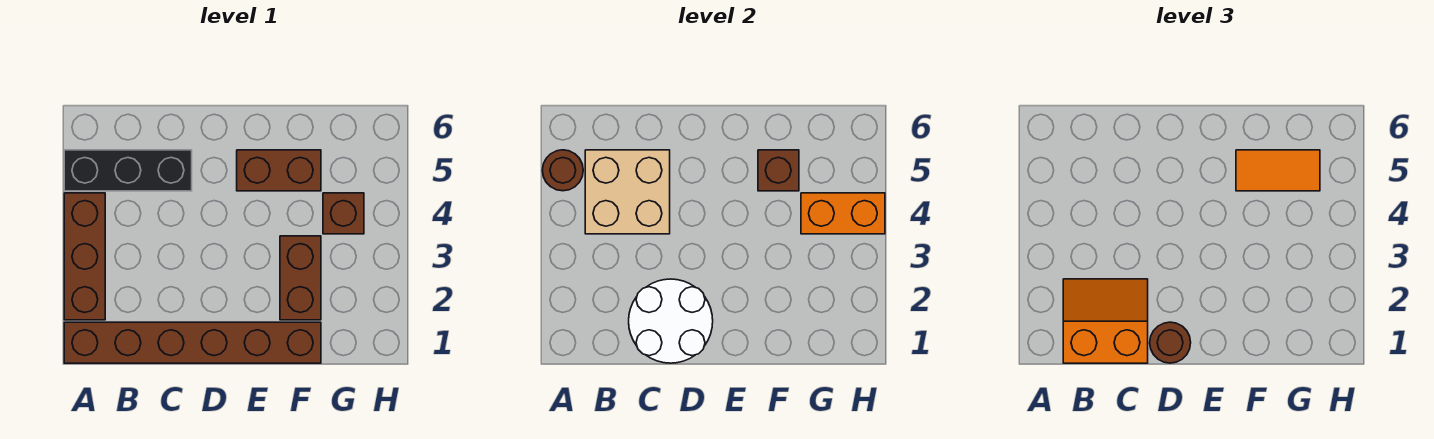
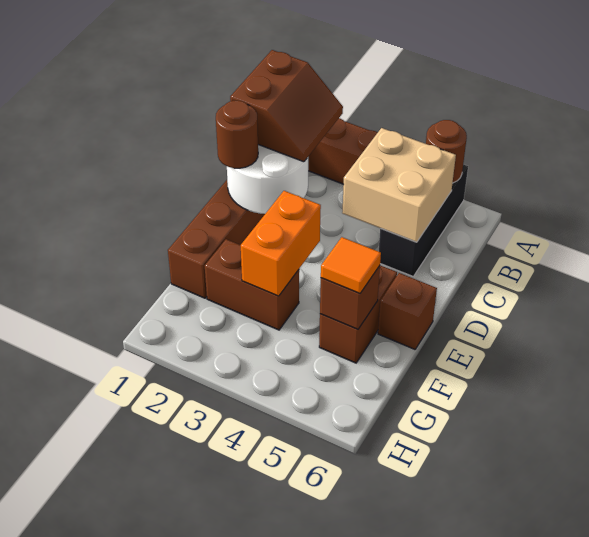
orange 2x2 slope [1063,279,1148,363] -> brown 2x2 slope [230,50,343,162]
orange 1x2 tile [1236,150,1320,191] -> orange 1x1 tile [321,237,381,294]
brown 1x1 brick [323,193,364,234] -> brown 1x1 brick moved to [378,273,437,349]
orange 1x2 brick [801,193,885,234] -> orange 1x2 brick moved to [241,191,321,296]

